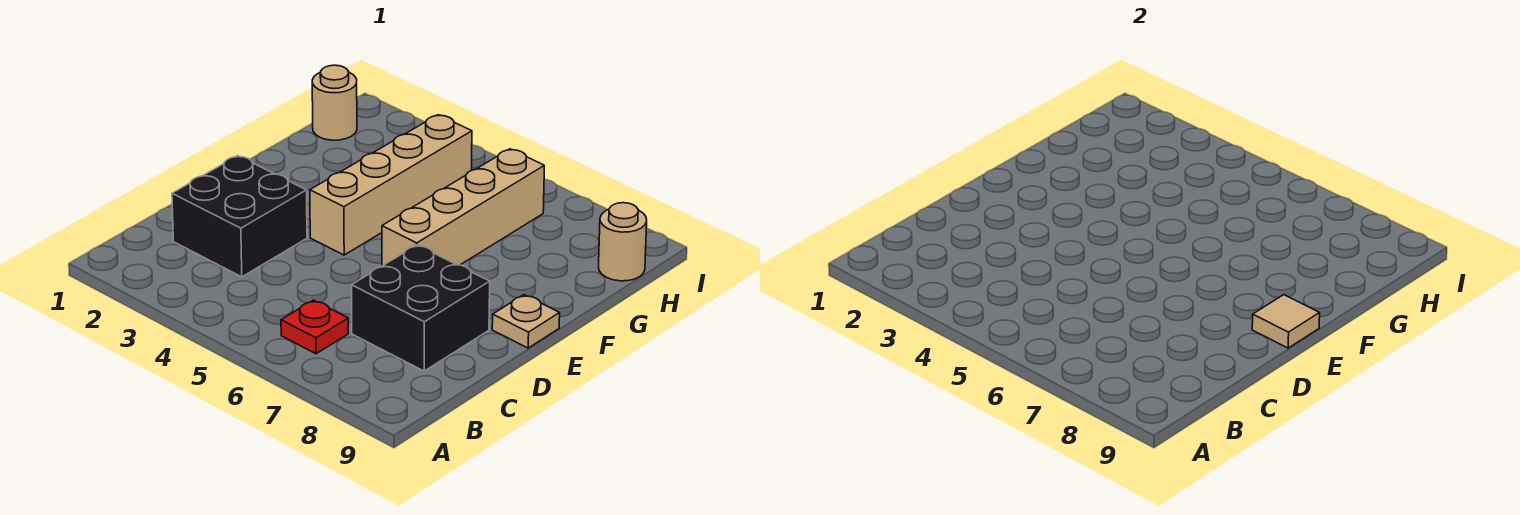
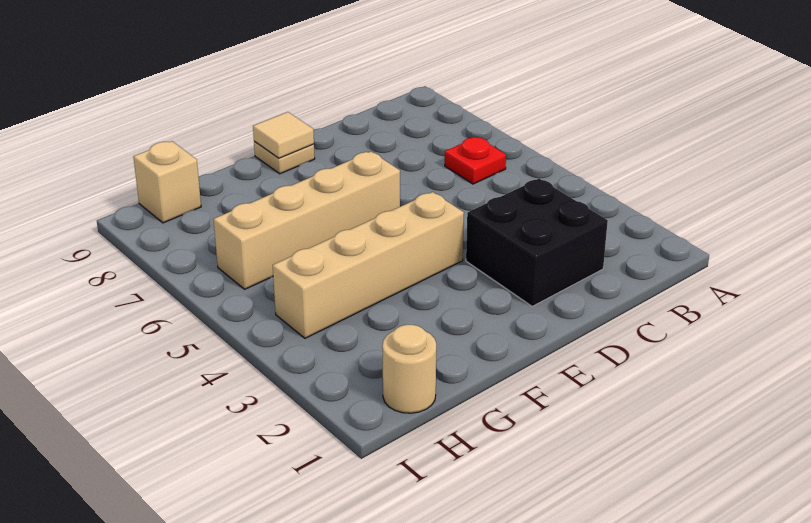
black 2x2 brick [352,245,490,371] -> none
tan 1x1 round brick [599,203,647,281] -> tan 1x1 brick [133,141,201,223]

